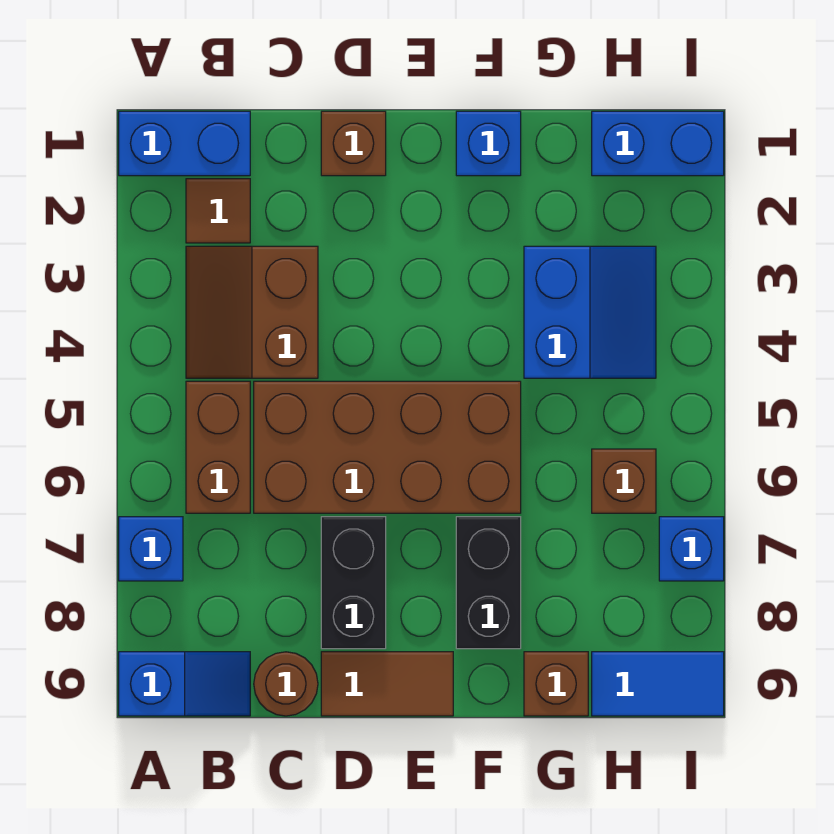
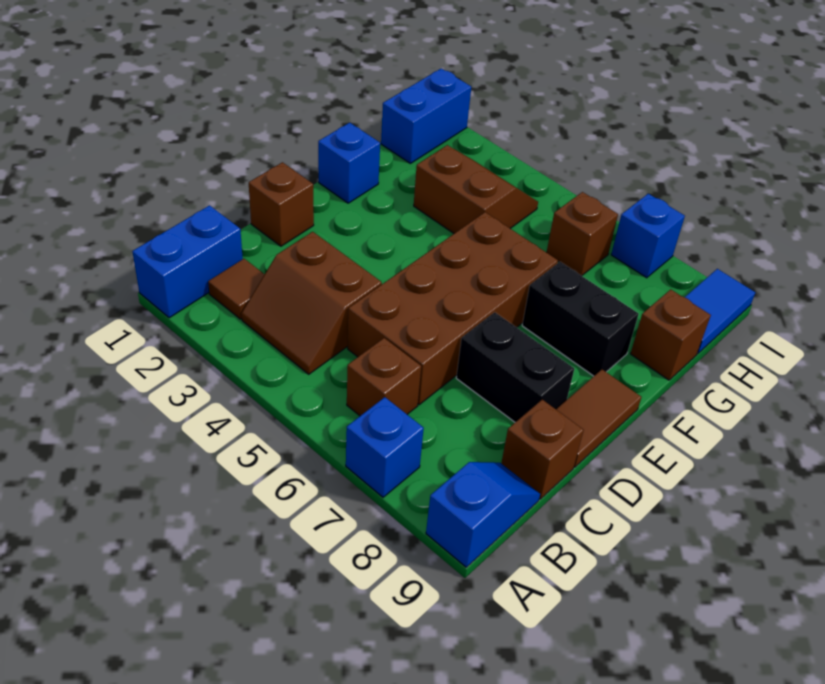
brown 1x2 brick [186,381,250,513] -> brown 1x1 brick [347,338,421,416]
brown 1x1 round brick [254,652,318,716] -> brown 1x1 brick [501,400,584,499]
blue 2x2 slope [524,246,656,378] -> brown 2x2 slope [414,145,538,233]

